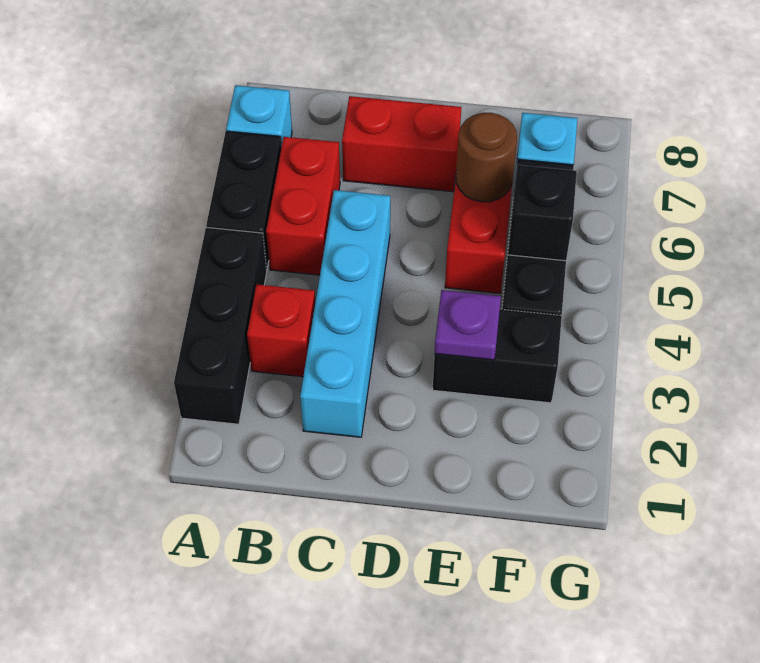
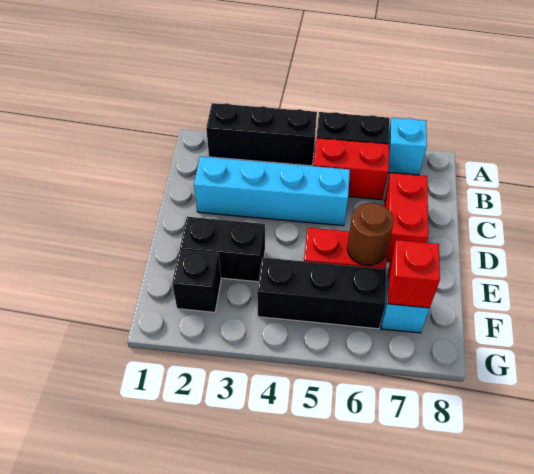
red 1x1 brick [247,284,315,377] -> red 1x1 brick moved to [388,240,440,308]
black 1x2 brick [433,309,562,403] -> black 1x2 brick turned to [180,217,265,282]
purple 1x1 plate [434,290,501,360] -> none
black 1x1 brick [508,165,577,261] -> black 1x1 brick moved to [172,250,221,312]

